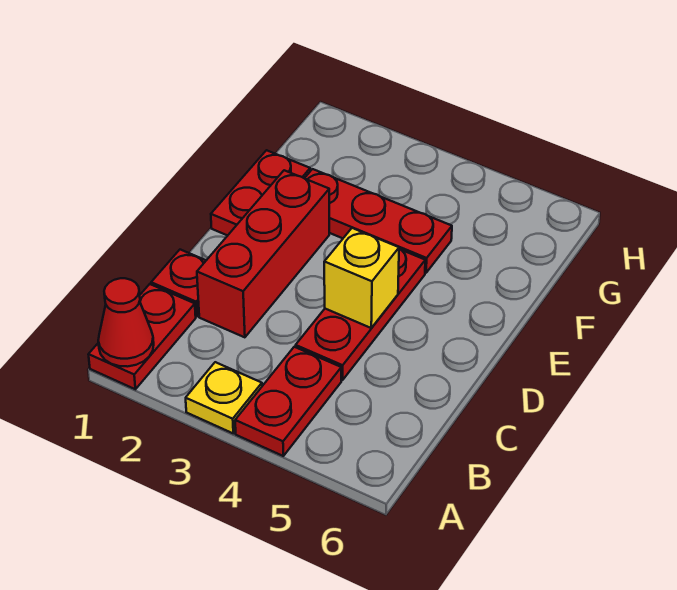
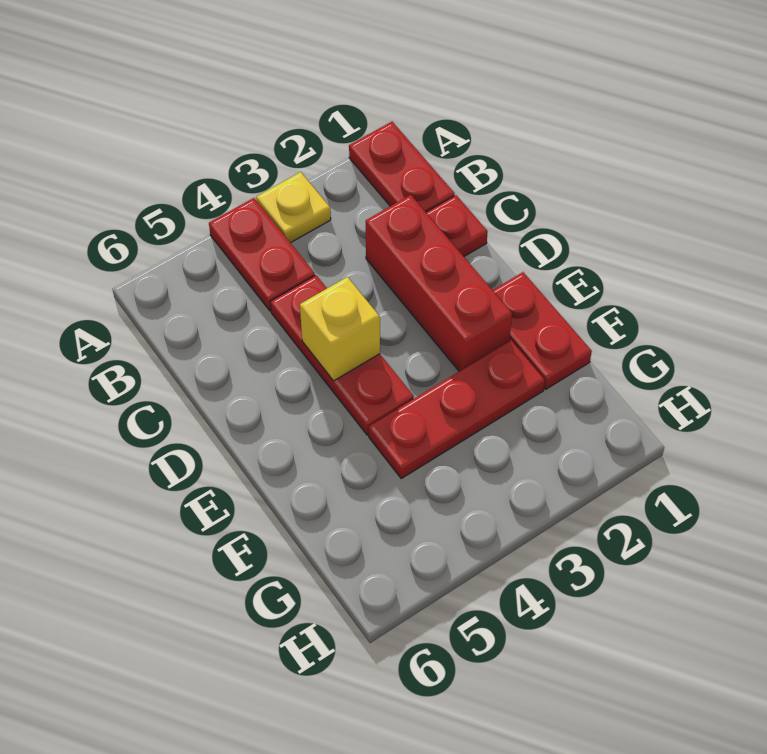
red 1x1 cone [98,278,154,367] -> none

